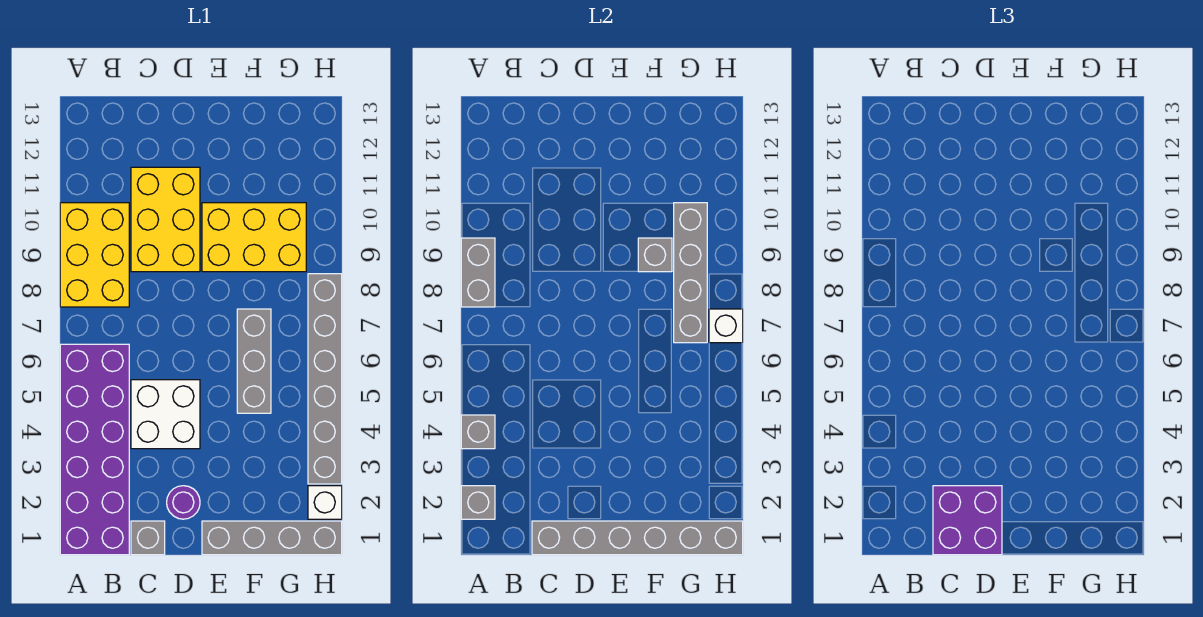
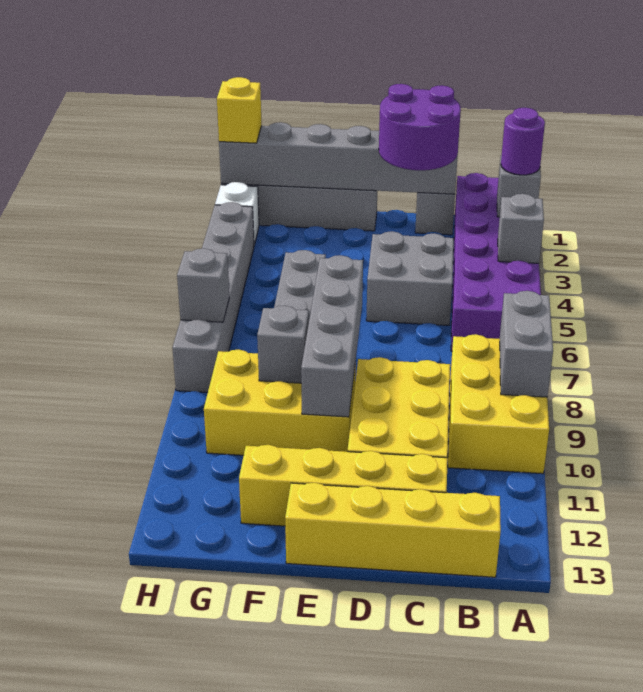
none -> yellow 1x4 brick [285,483,501,577]
purple 2x2 brick [933,486,1002,555] -> purple 2x2 round brick [379,84,461,170]
white 2x2 brick [131,380,200,449] -> grey 2x2 brick [366,231,454,325]
none -> yellow 1x4 brick [239,445,448,526]
purple 1x1 round brick [167,486,200,519] -> purple 1x1 round brick moved to [501,108,545,175]
grey 1x4 brick [674,203,707,343] -> grey 1x4 brick moved to [301,255,363,417]
none -> yellow 1x1 brick [217,77,262,143]
white 1x1 brick [709,309,743,343] -> grey 1x1 brick [177,248,229,322]

